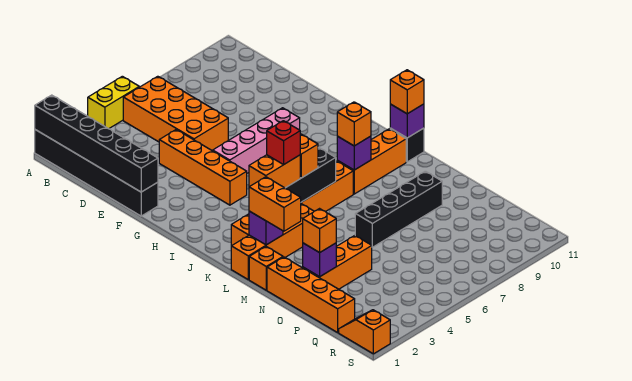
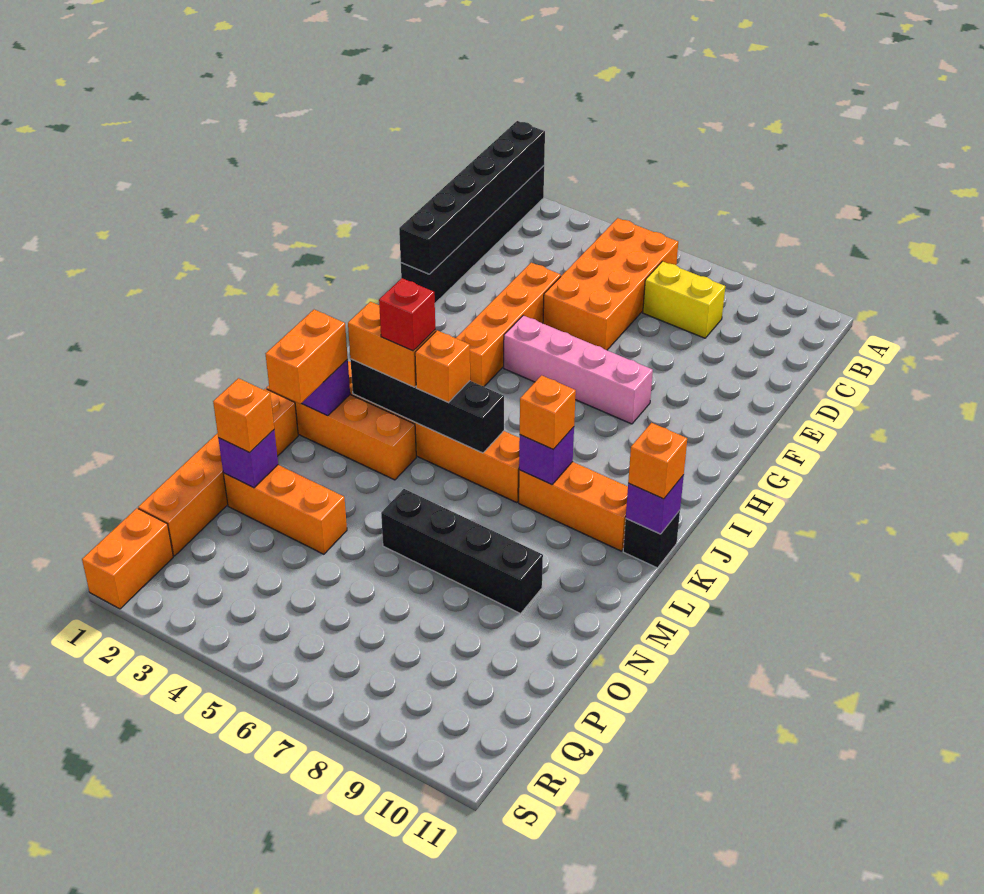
yellow 1x2 brick [88,76,139,129] -> yellow 1x2 brick moved to [643,261,725,338]
orange 1x2 slope [339,310,390,354] -> orange 1x2 brick [82,508,173,609]

